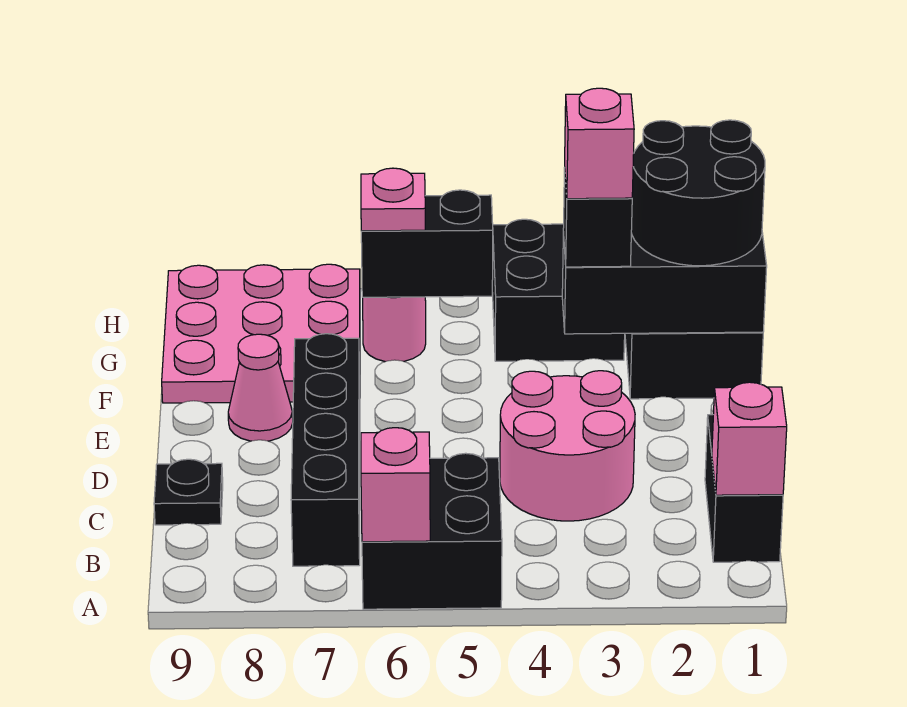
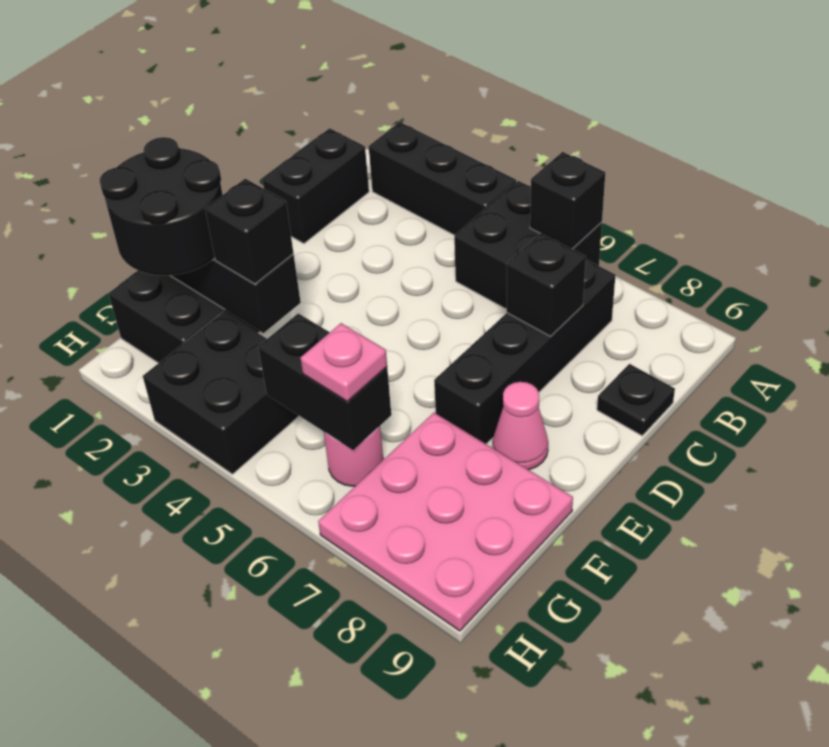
none -> black 1x3 brick [369,122,516,235]
pink 1x1 brick [361,428,430,542] -> black 1x1 brick [530,152,605,249]
pink 1x1 brick [712,382,787,495] -> none
pink 2x2 round brick [500,371,635,521] -> none
none -> black 1x1 brick [507,233,586,336]
pink 1x1 brick [565,88,634,199] -> none

